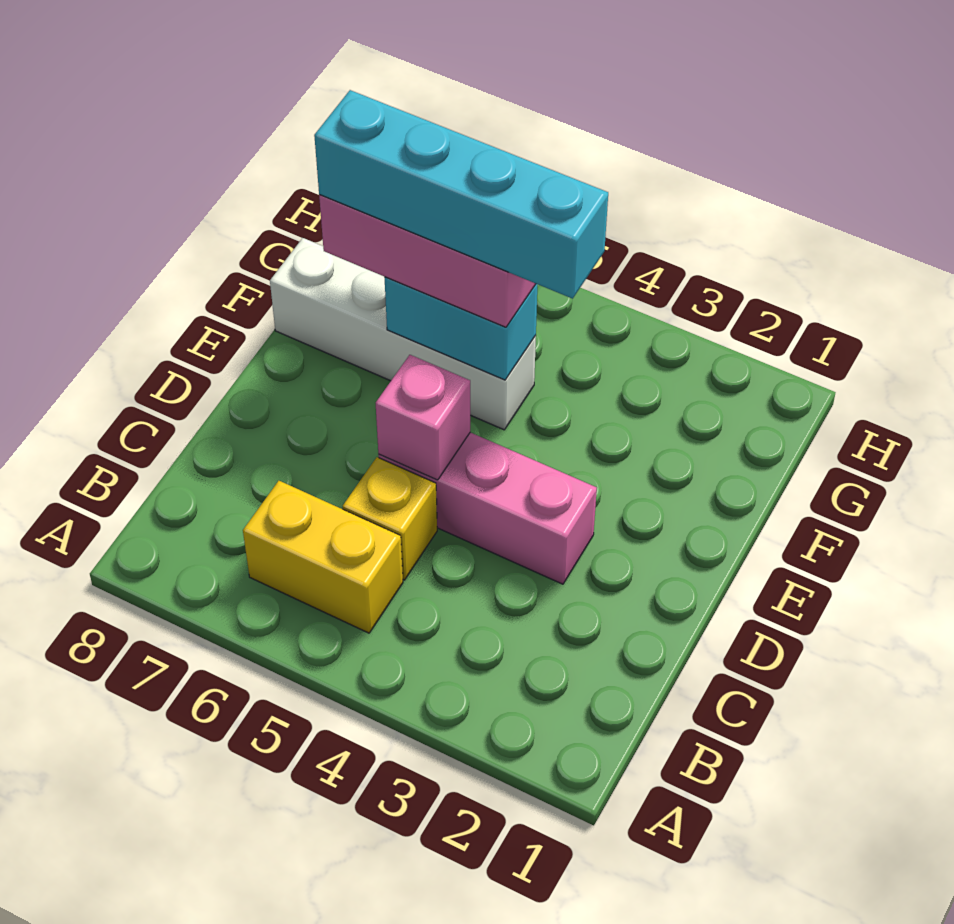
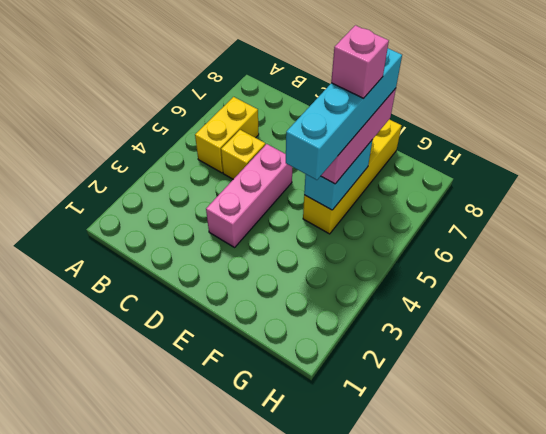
pink 1x1 brick [376,355,470,480] -> pink 1x1 brick moved to [331,25,389,99]
white 1x4 brick [270,238,536,430] -> yellow 1x4 brick [303,119,402,234]

